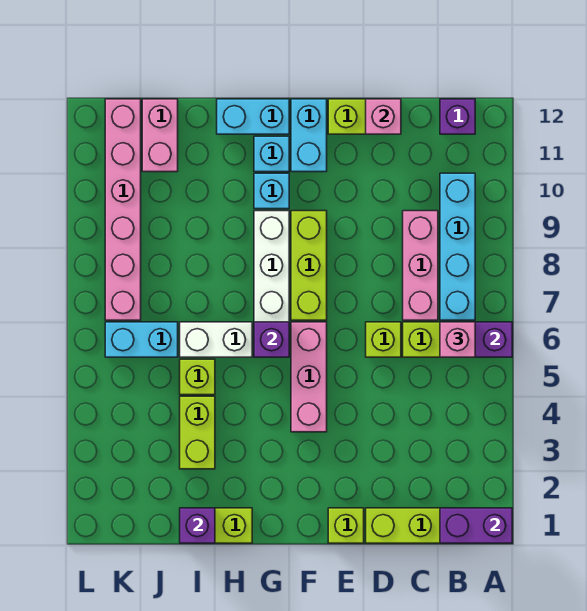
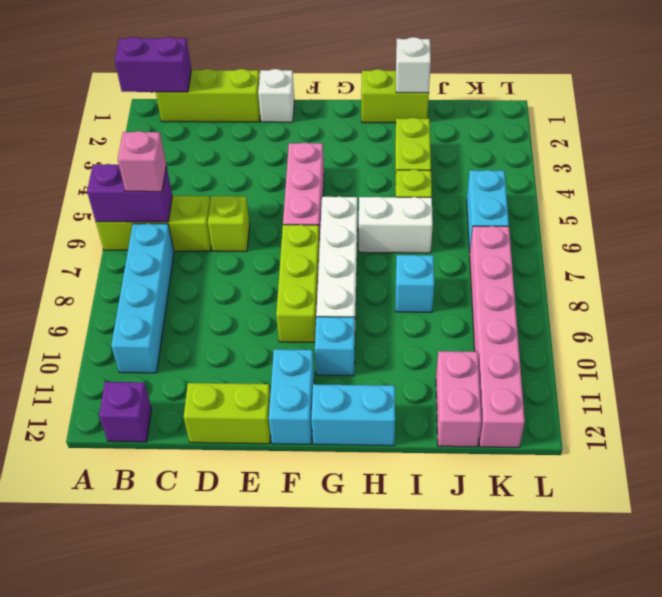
pink 1x3 brick [403,211,438,320] -> none
pink 1x1 brick [366,99,401,134] -> none
lime 1x1 brick [328,508,364,543] -> white 1x1 brick [258,69,294,122]
purple 1x1 brick [254,322,289,357] -> none
cyan 1x1 brick [254,136,289,172] -> cyan 1x1 brick moved to [396,255,434,312]
purple 1x1 brick [180,508,215,543] -> white 1x1 brick [396,37,431,93]
cyan 1x2 brick [105,322,178,357] -> cyan 1x2 brick turned to [467,170,509,252]

